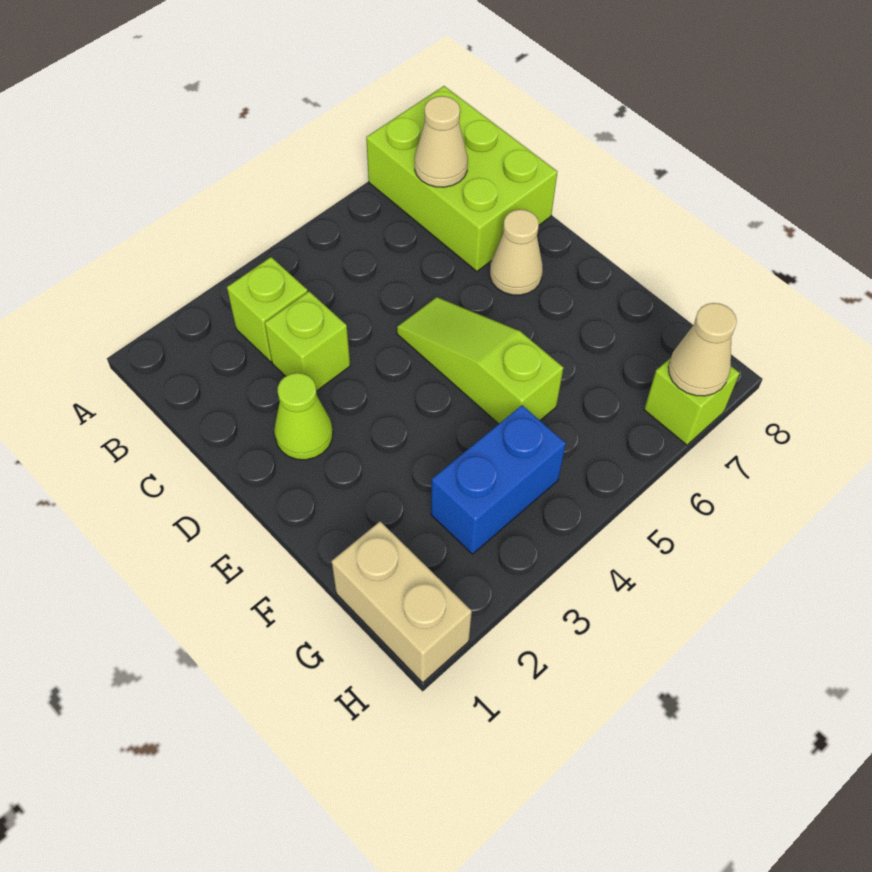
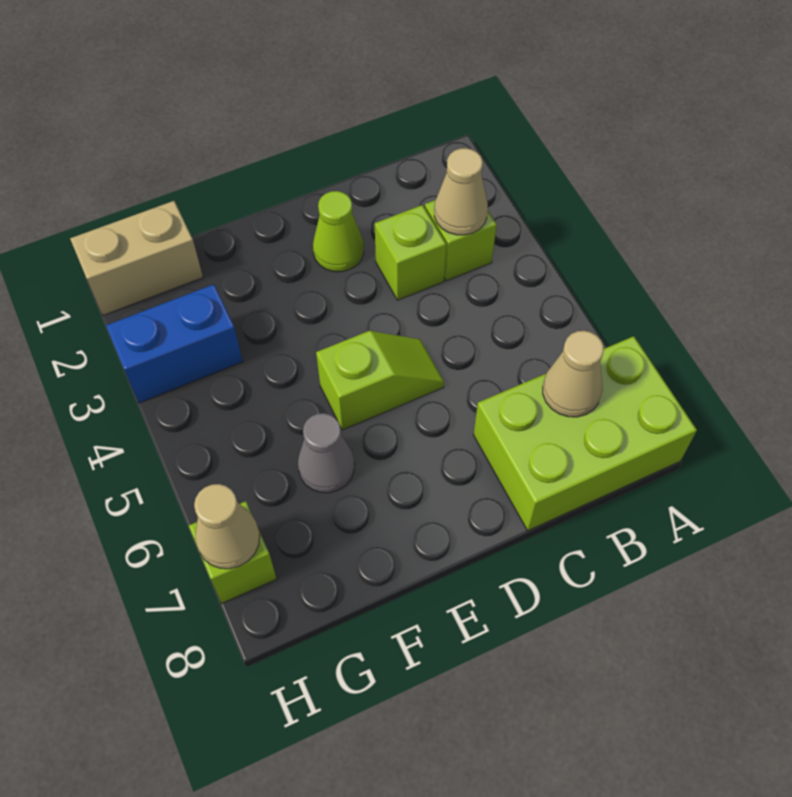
lime 1x3 slope [397,297,563,424] -> lime 1x2 slope [316,331,444,430]
tan 1x1 cone [490,210,543,295] -> tan 1x1 cone moved to [434,148,488,235]
none -> grey 1x1 cone [298,413,355,493]
blue 1x2 brick [431,405,566,554] -> blue 1x2 brick turned to [106,284,243,403]

